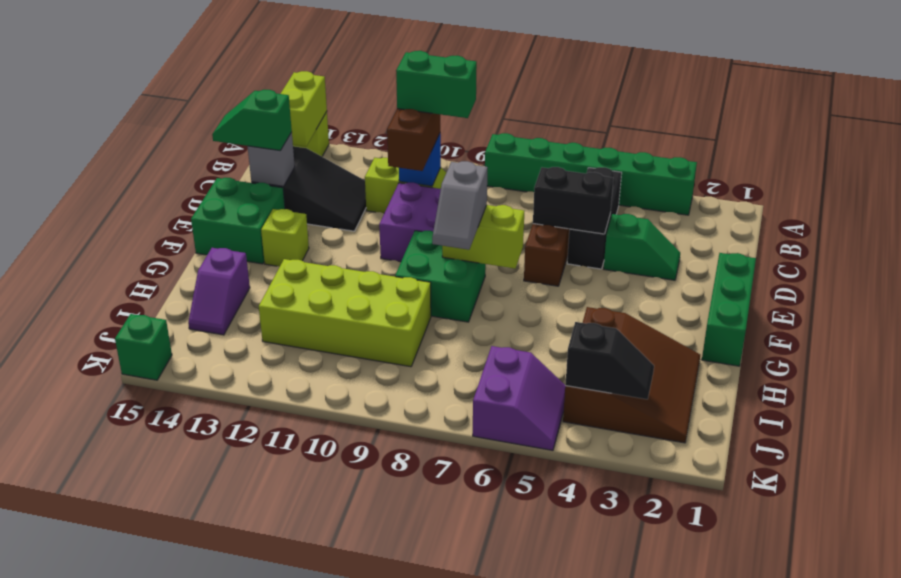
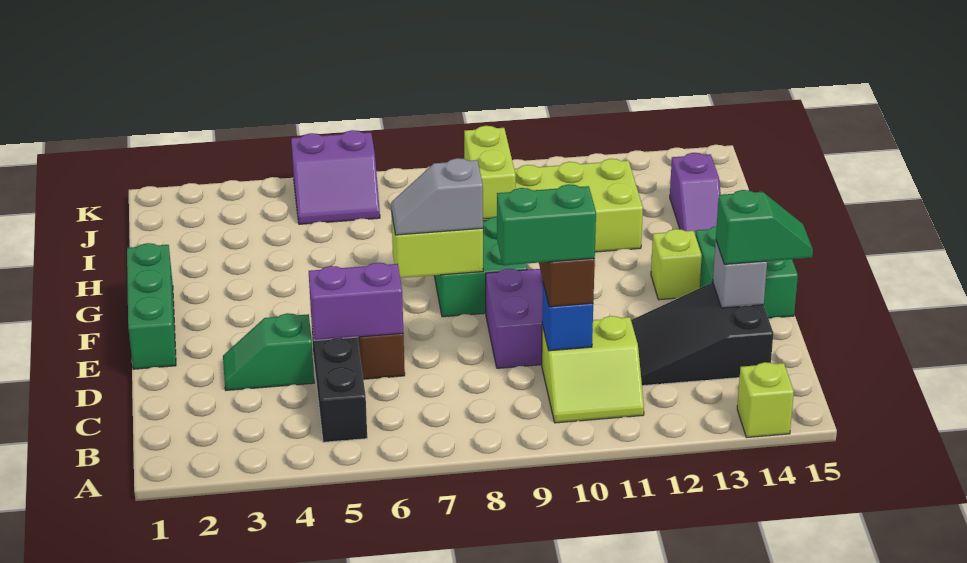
green 1x6 brick [485,133,697,215] -> none
lime 1x2 brick [281,71,327,147] -> lime 1x2 brick moved to [464,126,516,219]
black 1x2 brick [533,167,613,234] -> purple 1x2 brick [309,263,403,340]
grey 1x2 slope [432,161,488,250] -> grey 1x2 slope turned to [391,158,483,235]
brown 3x3 slope [563,307,700,443] -> none
purple 1x2 slope [188,248,250,335] -> purple 1x2 slope turned to [670,153,721,234]
black 1x2 slope [565,322,654,399] -> none
purple 2x2 slope [473,346,565,450] -> purple 2x2 slope turned to [291,130,380,224]
green 1x1 brick [115,314,172,380] -> none

